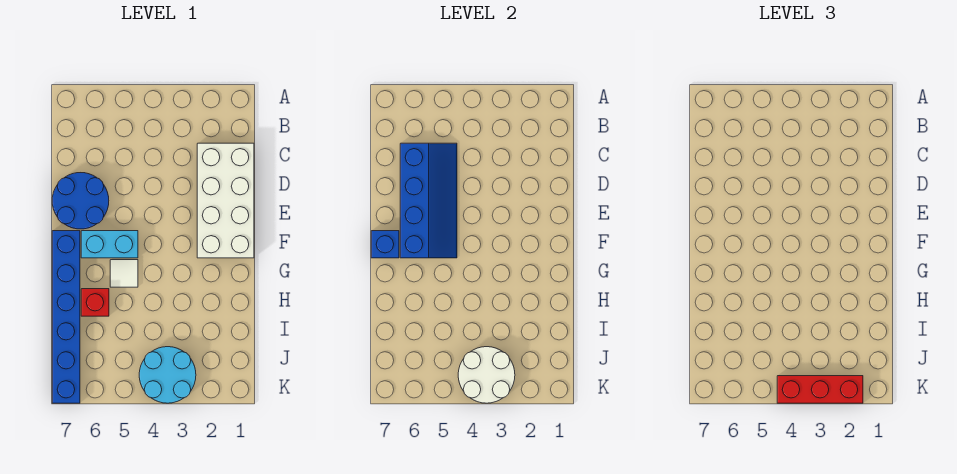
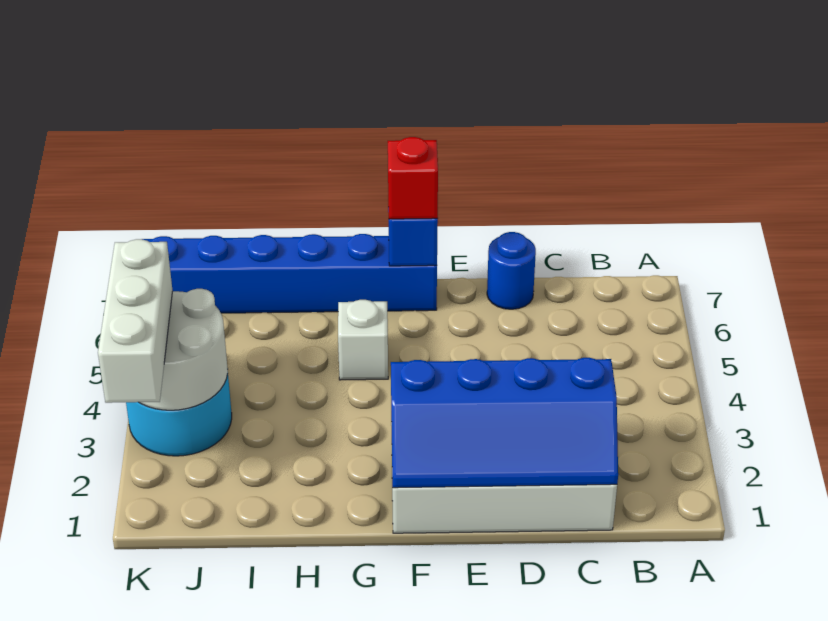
blue 2x4 slope [400,143,457,258] -> blue 2x4 slope moved to [391,358,618,488]
blue 2x2 round brick [52,173,109,229] -> blue 1x1 round brick [487,232,536,309]
cyan 1x2 brick [81,231,138,258] -> none
white 1x1 tile [110,260,138,287] -> white 1x1 brick [338,300,388,380]
red 1x1 brick [81,289,109,316] -> red 1x1 brick moved to [388,137,438,219]
red 1x3 brick [777,376,863,403] -> white 1x3 brick [98,239,173,403]

